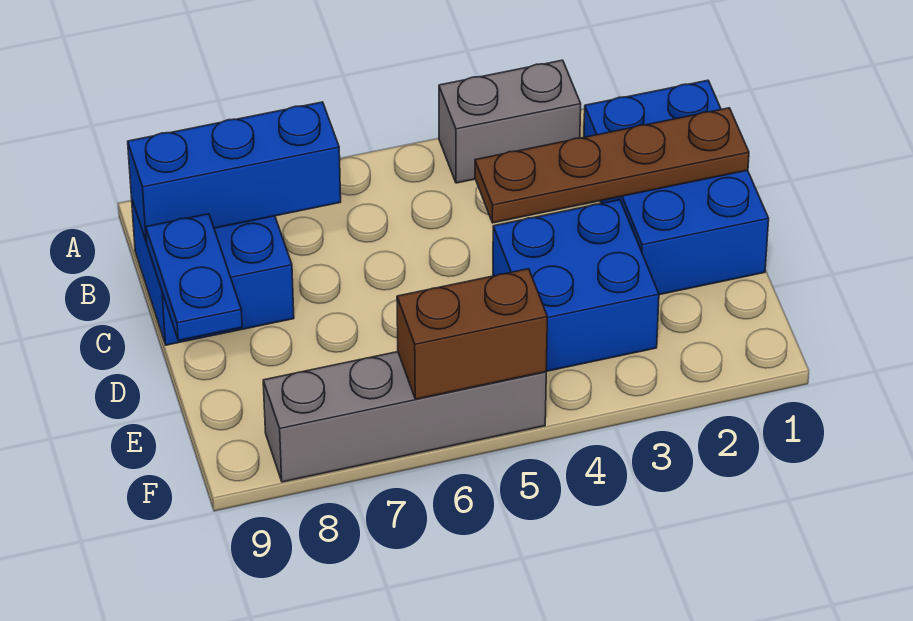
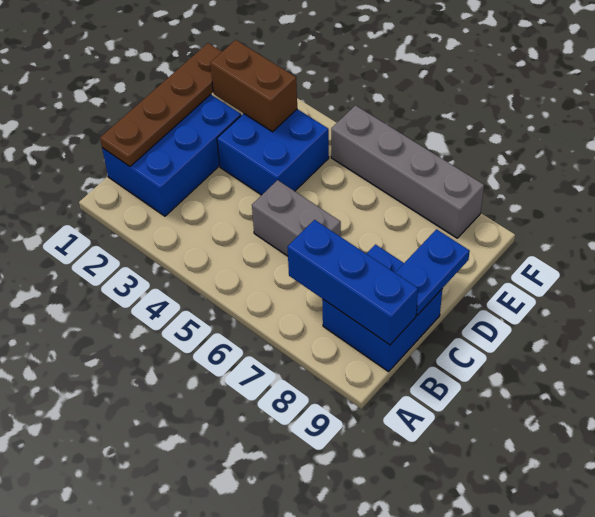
grey 1x2 brick [439,60,581,183] -> grey 1x2 brick moved to [252,180,341,256]
brown 1x4 plate [475,108,749,223] -> brown 1x4 plate turned to [100,43,222,166]
brown 1x2 brick [397,269,547,399] -> brown 1x2 brick moved to [210,40,297,132]

